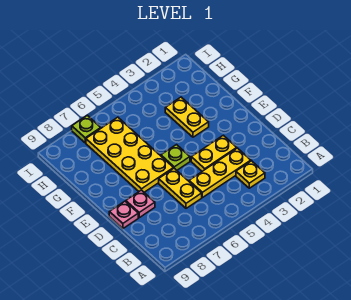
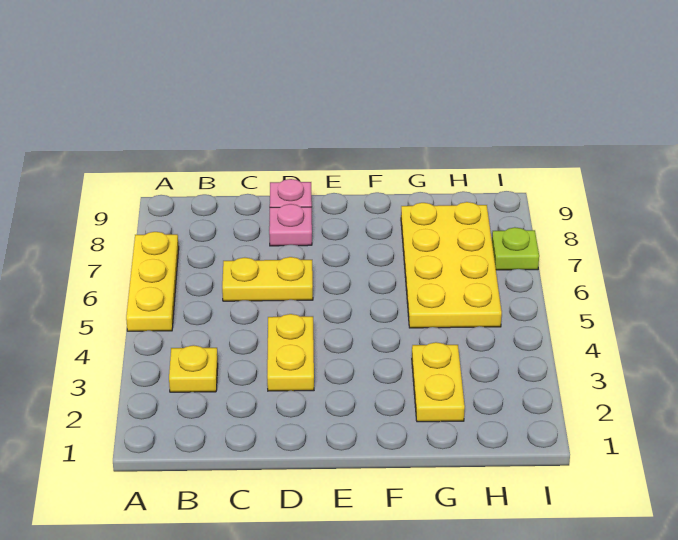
yellow 1x3 plate [189,148,251,198] -> yellow 1x3 plate moved to [126,232,179,331]
lime 1x1 plate [161,145,190,170] -> none
yellow 2x4 plate [86,117,174,192] -> yellow 2x4 plate turned to [401,202,502,328]
yellow 1x2 plate [165,97,209,137] -> yellow 1x2 plate turned to [412,342,465,422]

